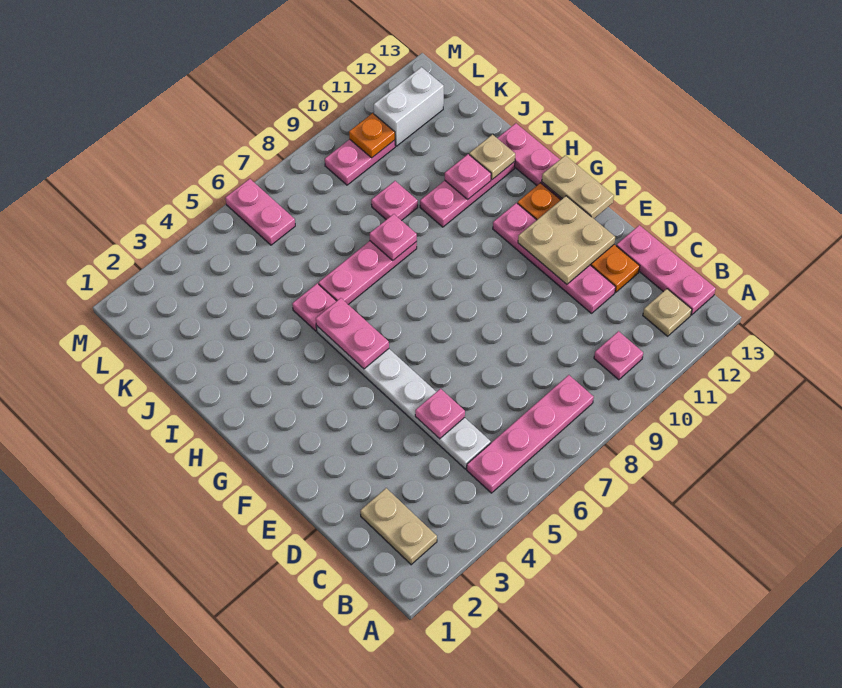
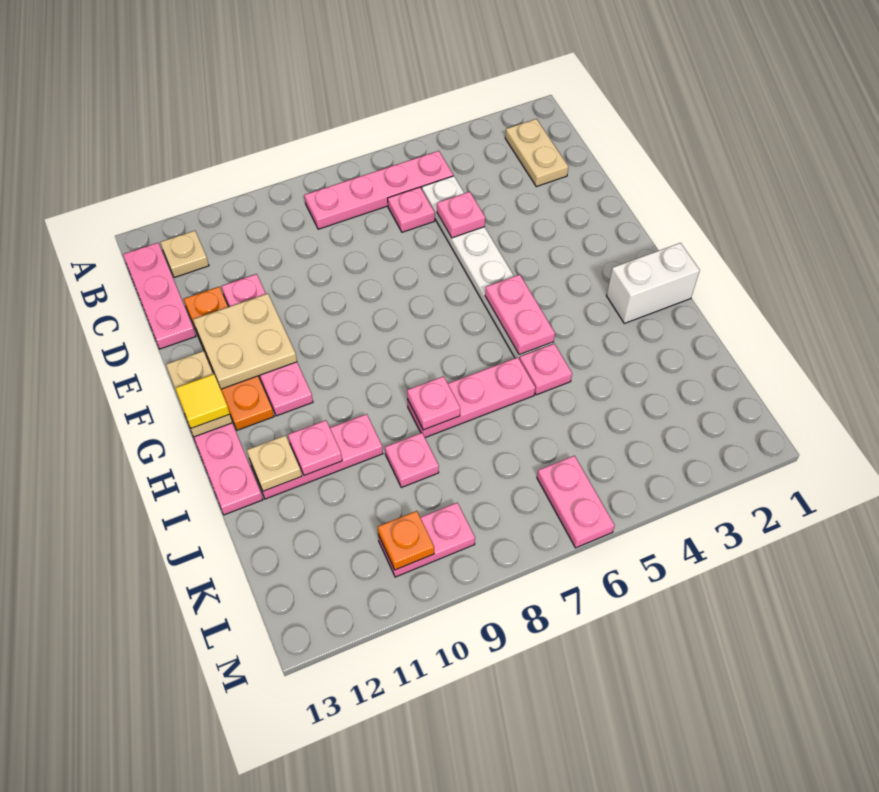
pink 1x1 plate [594,331,643,380] -> pink 1x1 plate moved to [388,187,435,232]
none -> yellow 1x1 tile [175,374,230,428]
white 1x2 brick [374,67,444,146] -> white 1x2 brick moved to [607,243,700,323]

